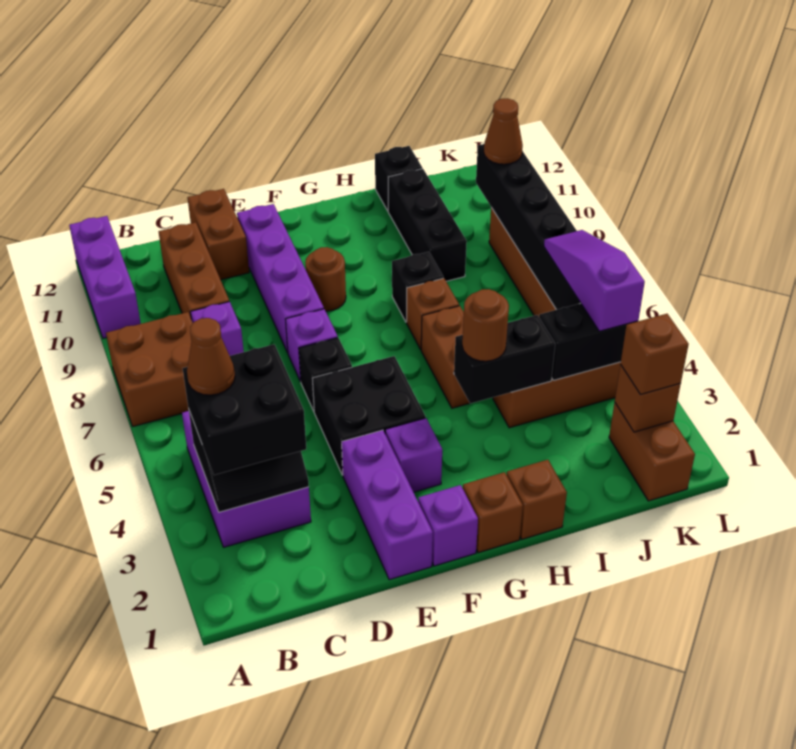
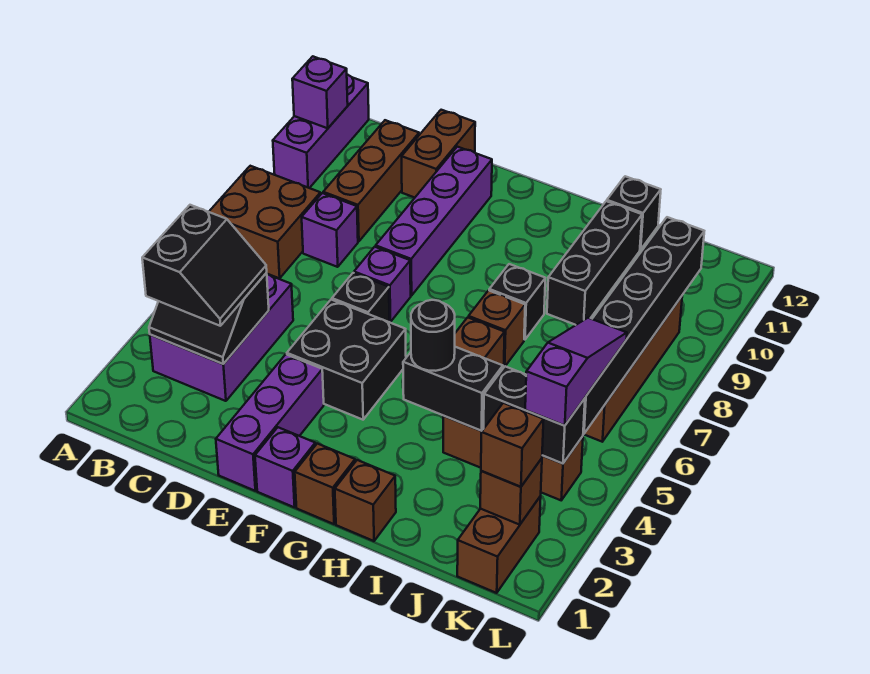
black 2x2 brick [183,344,306,475] -> black 2x2 slope [142,205,267,326]
brown 1x1 cone [187,318,235,395] -> none
purple 1x1 brick [385,418,442,492] -> purple 1x1 brick moved to [292,56,348,128]
brown 1x1 round brick [305,247,346,311] -> none
brown 1x1 round brick [462,289,509,361] -> black 1x1 round brick [411,300,455,371]
brown 1x1 cone [484,98,523,164] -> none

